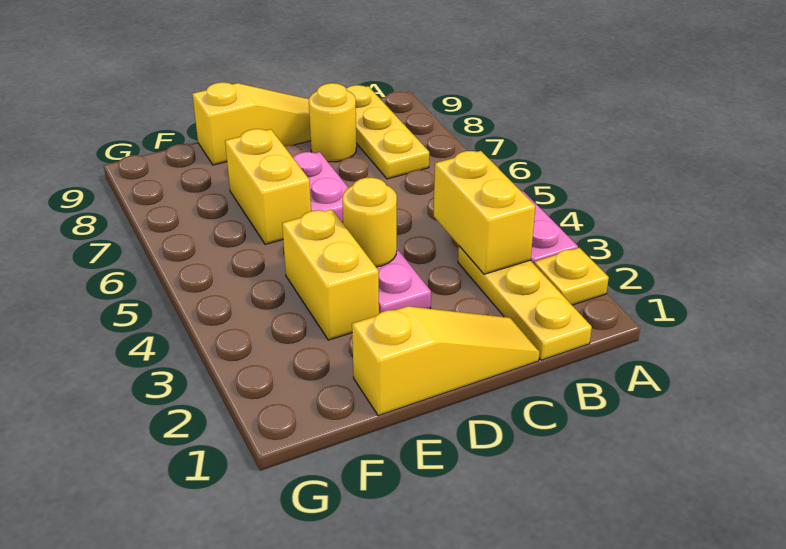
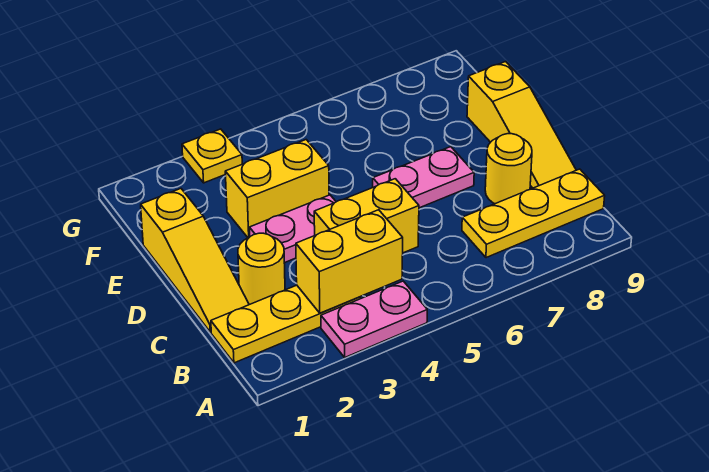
yellow 1x1 plate [534,248,609,305] -> yellow 1x1 plate moved to [182,129,242,183]
yellow 1x1 round brick [343,178,397,267] -> yellow 1x1 round brick moved to [238,233,285,305]
yellow 1x2 brick [225,129,311,244] -> yellow 1x2 brick moved to [314,179,419,253]

